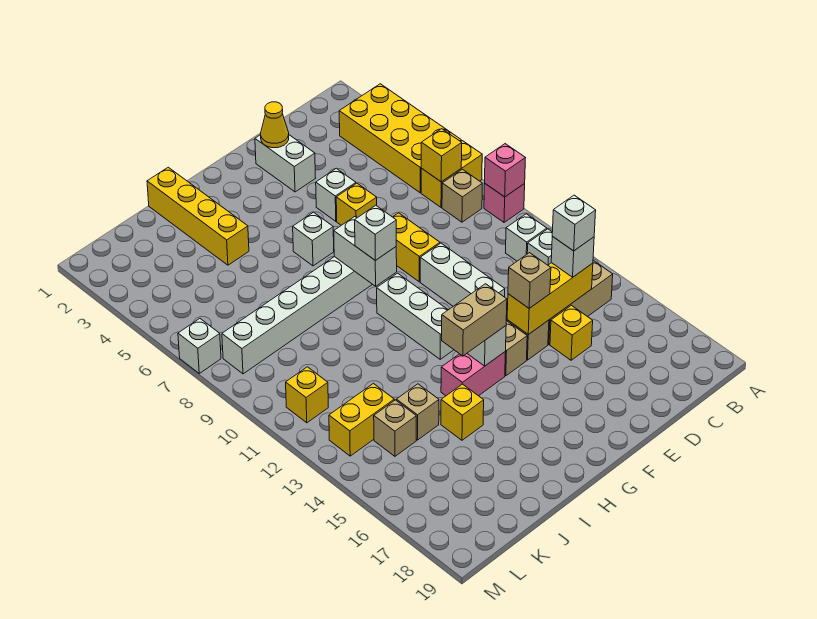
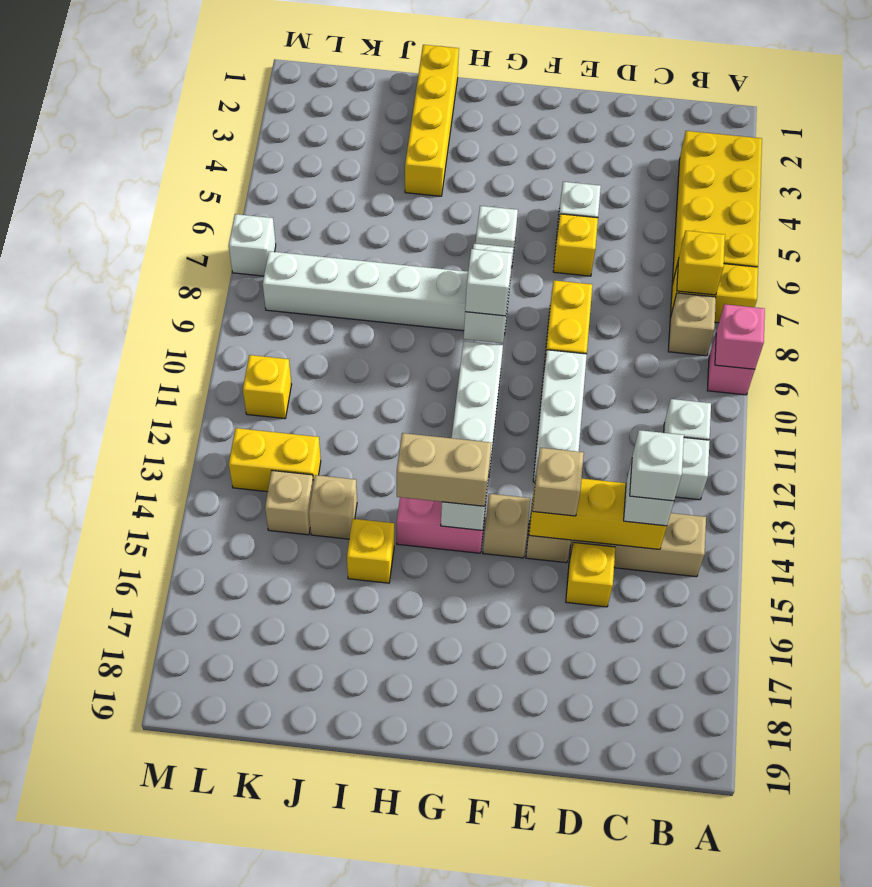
white 1x2 brick [255,135,315,192] -> none
yellow 1x1 cone [261,102,289,148] -> none

